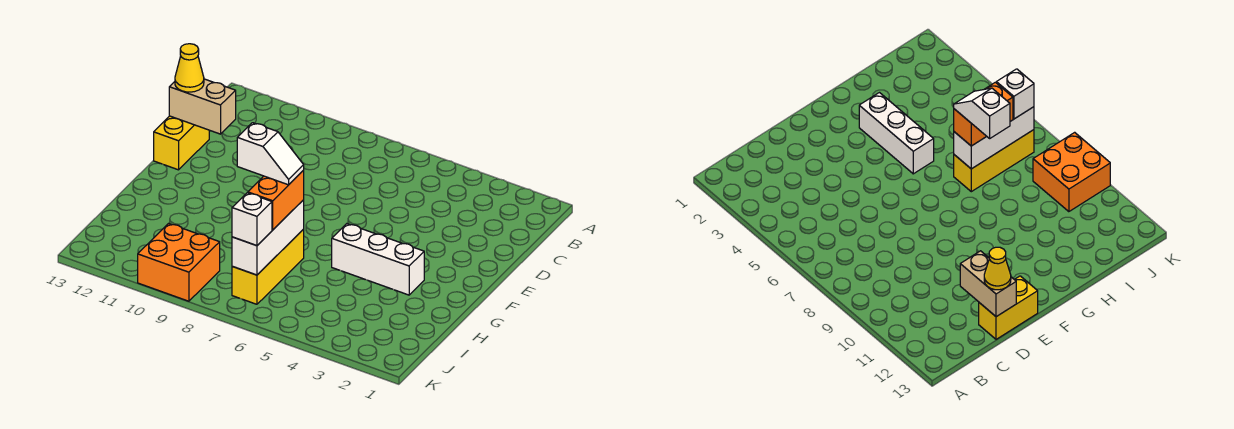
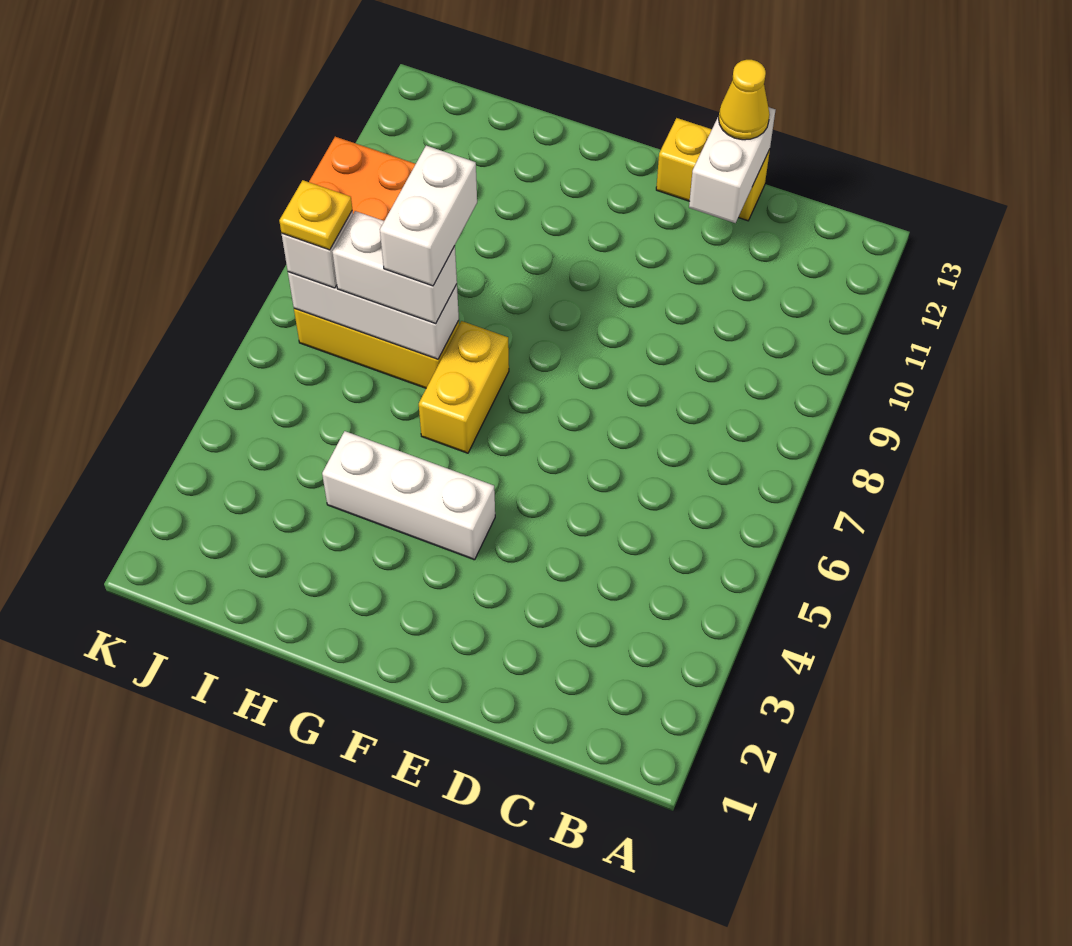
tan 1x2 brick [169,79,236,134] -> white 1x2 brick [689,107,775,223]
white 1x3 brick [332,224,424,295] -> white 1x3 brick turned to [322,431,495,560]
none -> yellow 1x2 brick [419,321,509,453]
orange 1x2 brick [248,171,304,230] -> white 1x2 brick [332,211,457,324]
white 1x2 slope [237,123,304,185] -> white 1x2 brick [380,146,477,286]
none -> yellow 1x1 plate [279,180,352,250]

